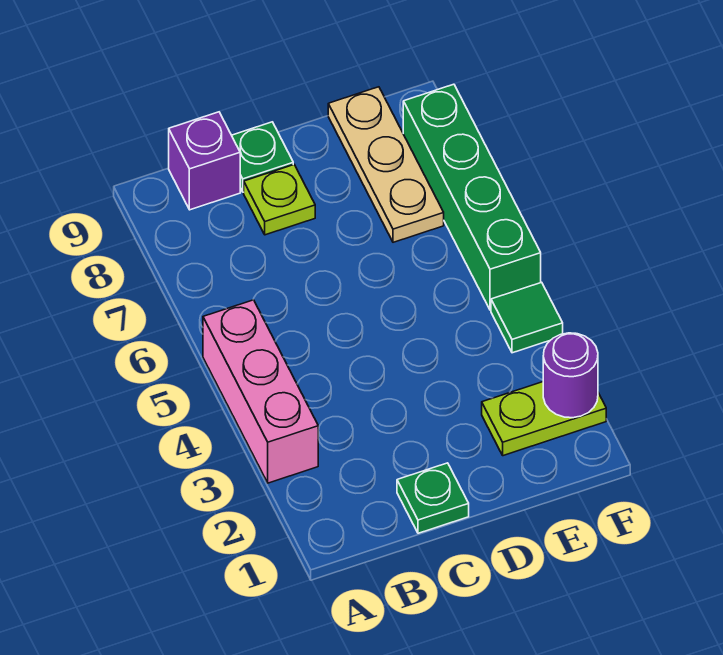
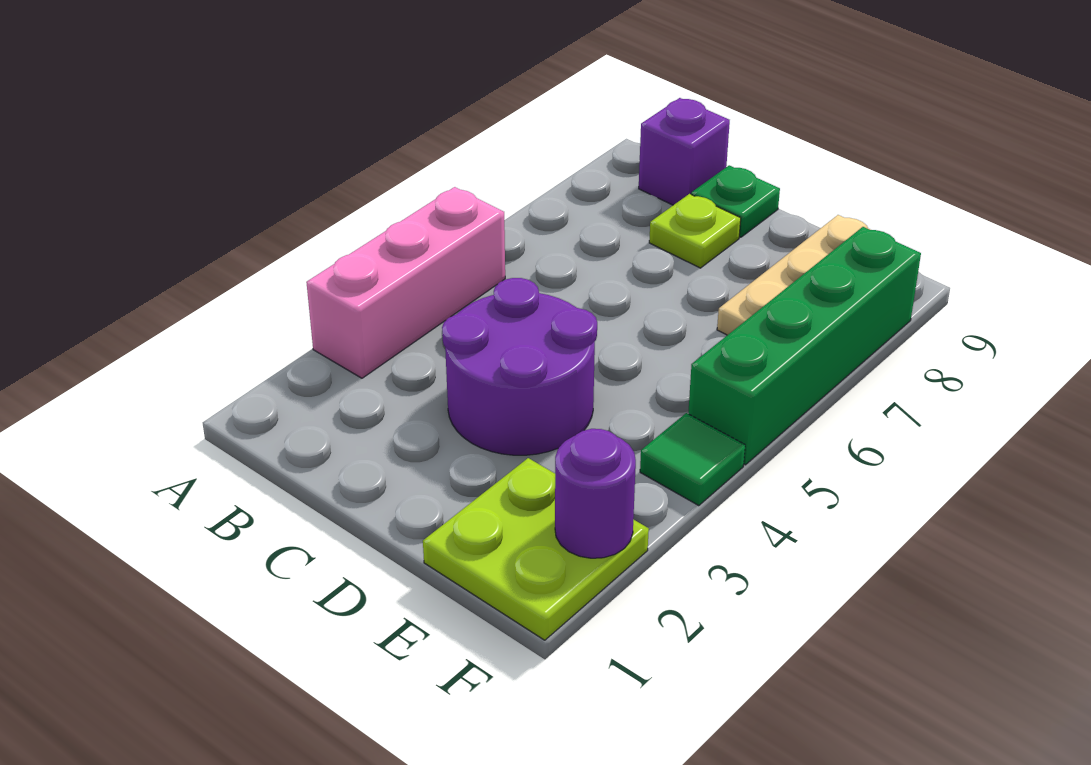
green 1x1 plate [397,463,469,533] -> none
none -> purple 2x2 round brick [442,278,597,455]
lime 1x2 plate [482,382,606,456] -> lime 2x2 plate [423,458,649,640]

